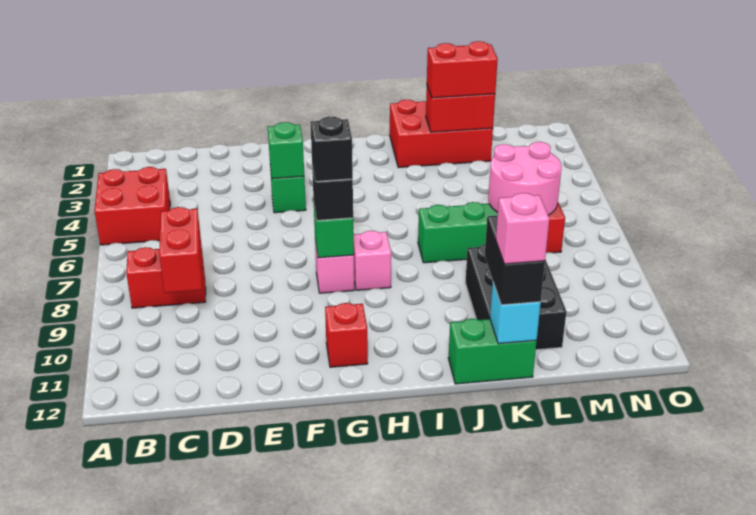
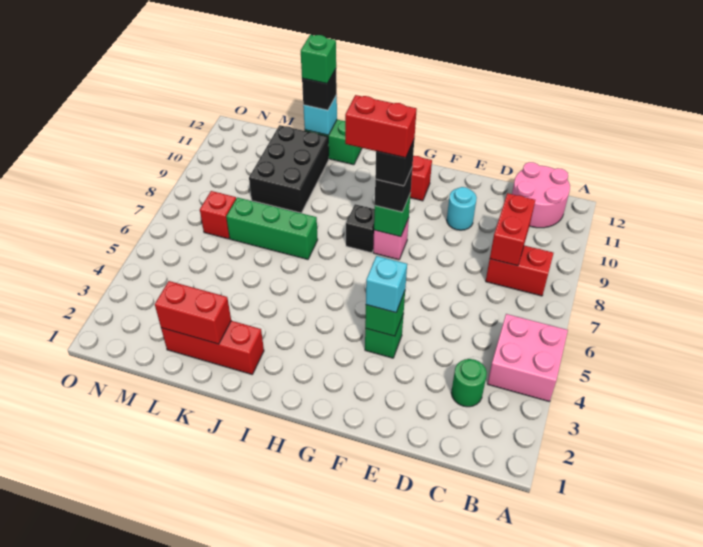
red 2x2 brick [94,167,170,245] -> pink 2x2 brick [488,314,568,402]
none -> green 1x1 round brick [451,359,487,407]
none -> cyan 1x1 round brick [447,187,477,230]
none -> cyan 1x1 brick [366,256,407,313]
pink 1x1 brick [354,231,391,290] -> black 1x1 brick [346,204,375,253]
red 2x3 brick [390,100,493,168] -> red 1x3 brick [161,321,264,374]
red 1x2 brick [427,41,498,98] -> red 1x2 brick moved to [345,95,417,158]
black 1x2 brick [485,216,545,305] -> black 1x1 brick [302,69,337,110]
pink 1x1 brick [496,193,549,264] -> green 1x1 brick [301,35,336,84]
pink 2x2 round brick [488,142,561,215] -> pink 2x2 round brick moved to [512,162,570,228]

